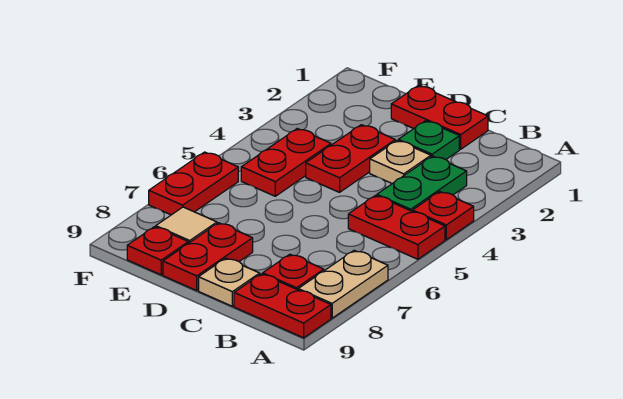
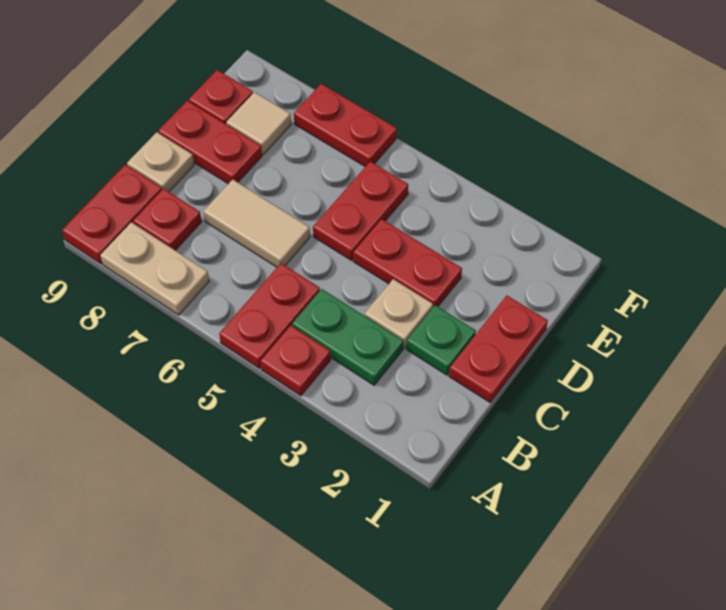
none -> tan 1x2 tile [203,180,310,267]
red 1x2 plate [241,129,331,196] -> red 1x2 plate turned to [313,161,408,260]

